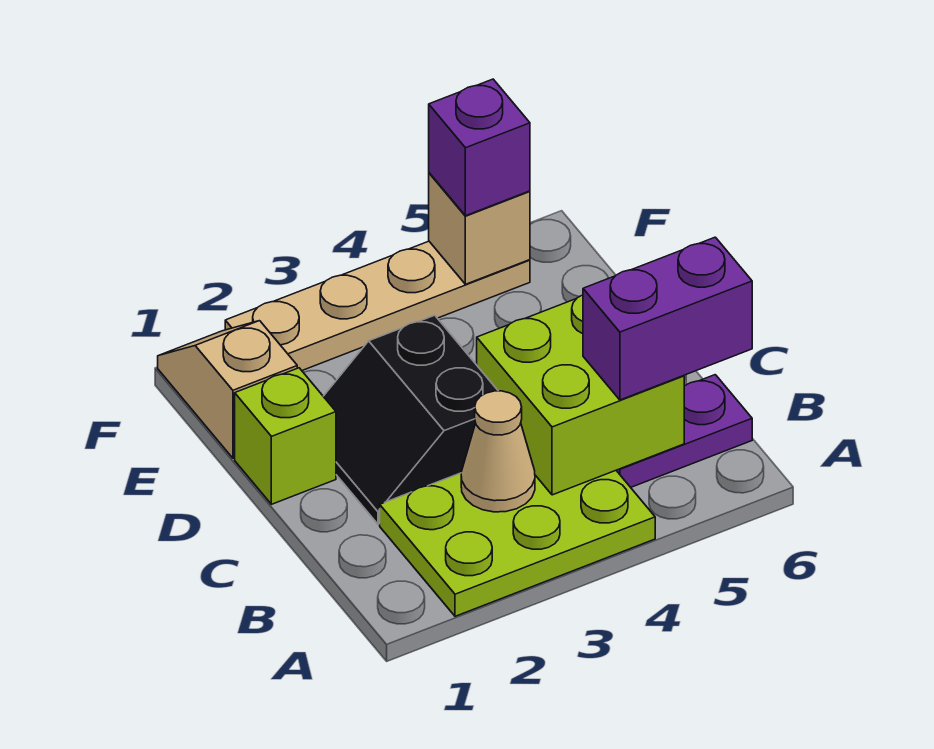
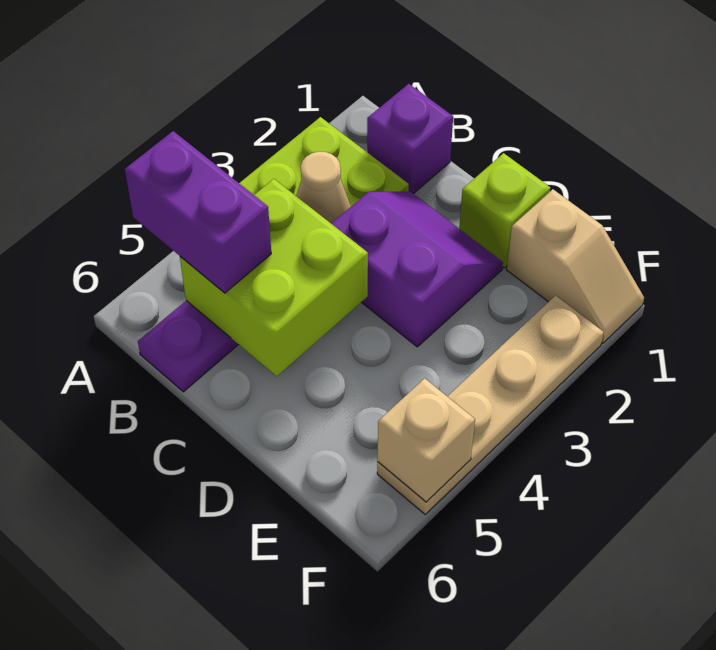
purple 1x2 brick [583,237,752,400] -> purple 1x2 brick turned to [125,131,271,293]
black 2x2 slope [323,315,498,524] -> purple 2x2 slope [331,192,503,347]
purple 1x1 brick [429,79,530,216] -> purple 1x1 brick moved to [367,84,453,194]

